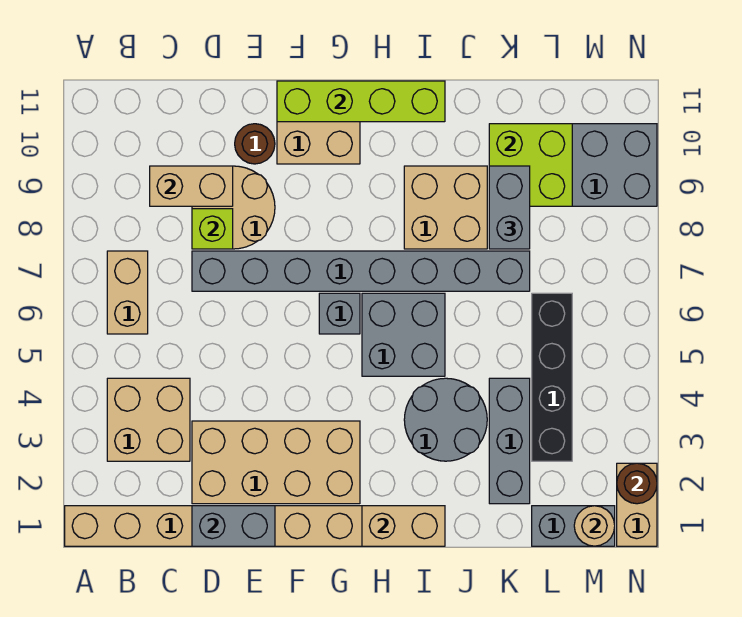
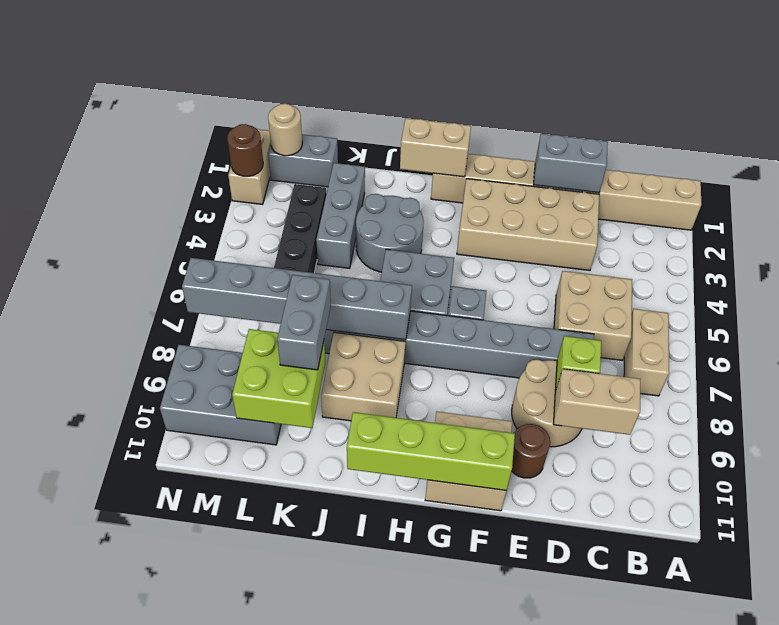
tan 2x2 brick [107,378,190,461] -> tan 2x2 brick moved to [554,271,632,360]
none -> grey 1x6 brick [182,258,412,340]

